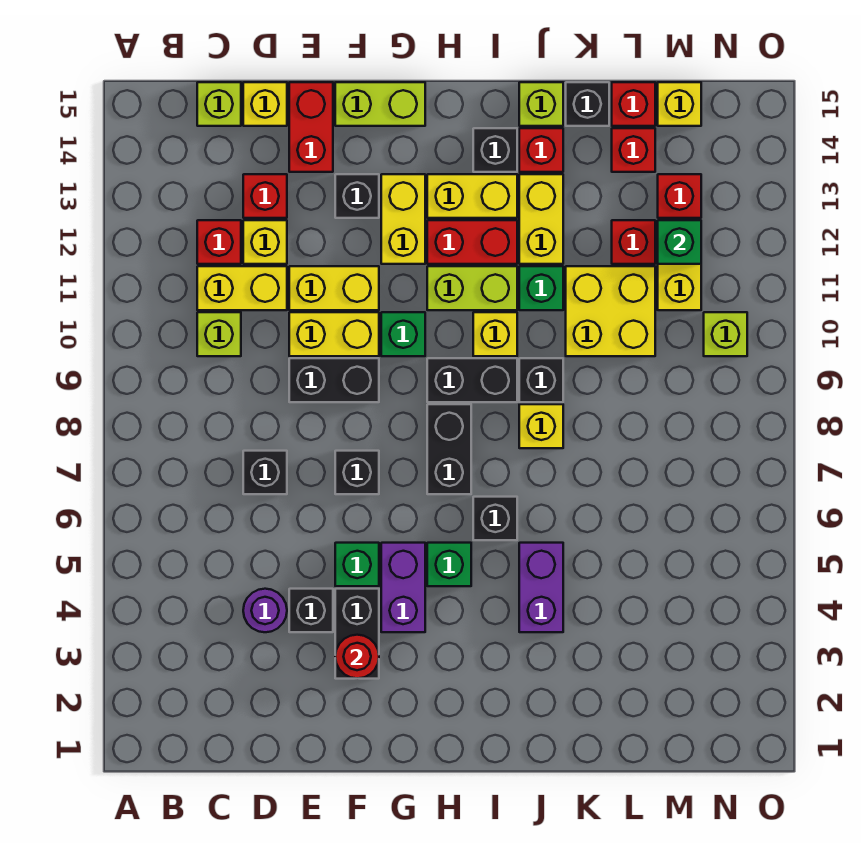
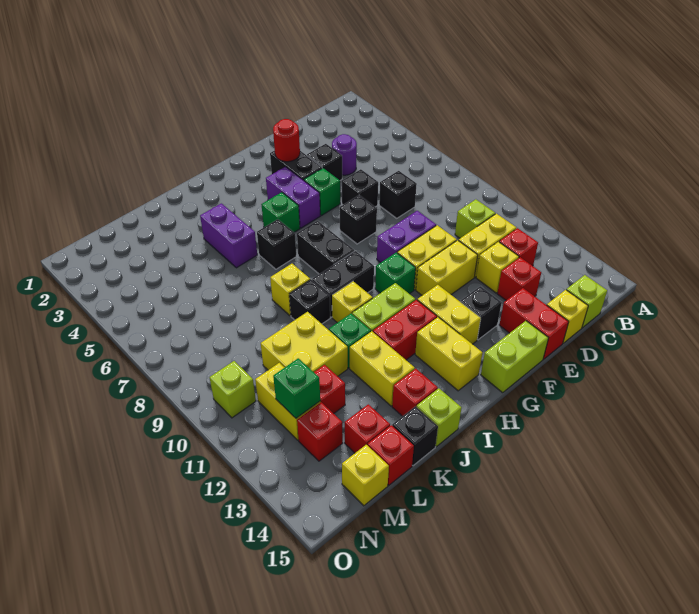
black 1x2 brick [289,358,379,402] -> purple 1x2 brick [377,211,436,263]
yellow 1x2 brick [427,174,517,218] -> yellow 1x2 brick turned to [415,317,482,391]
black 1x1 brick [473,128,517,172] -> black 1x1 brick moved to [342,169,378,207]

